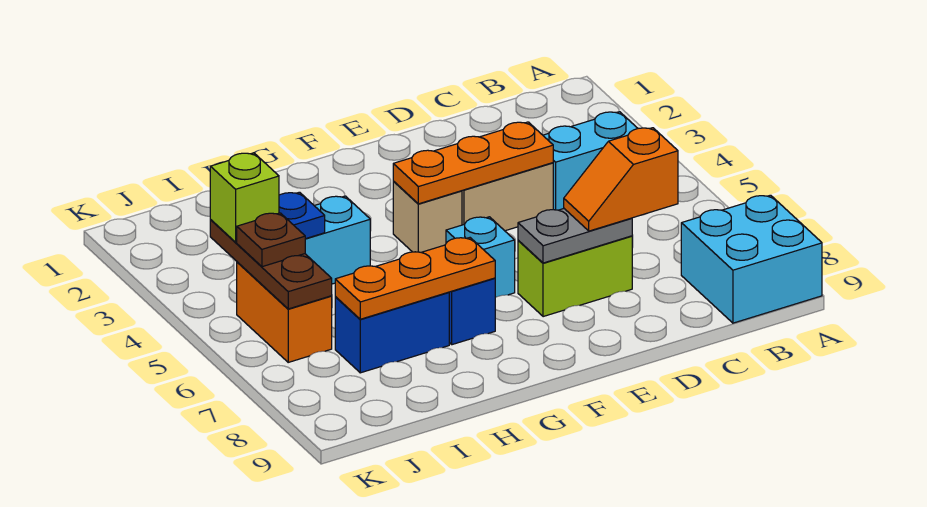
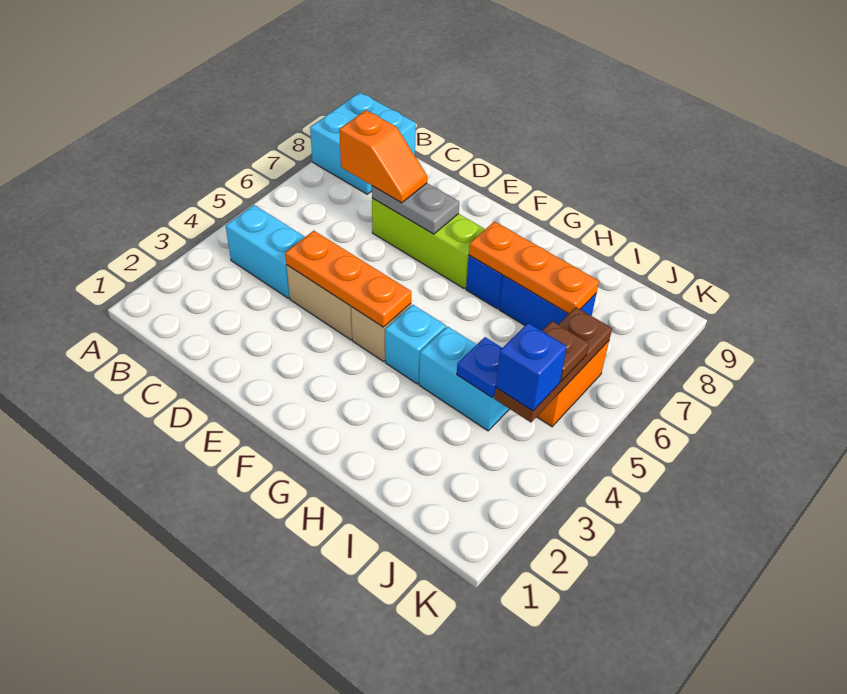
lime 1x2 brick [518,236,632,317] -> lime 1x3 brick [372,198,485,288]
cyan 1x1 brick [446,217,515,298] -> cyan 1x1 brick moved to [385,305,446,384]
lime 1x1 brick [210,153,279,242] -> blue 1x1 brick [496,323,567,411]

